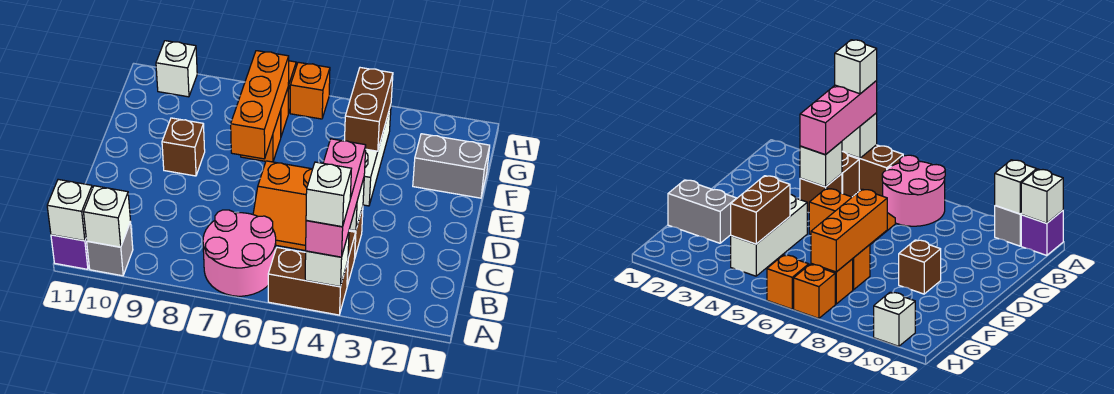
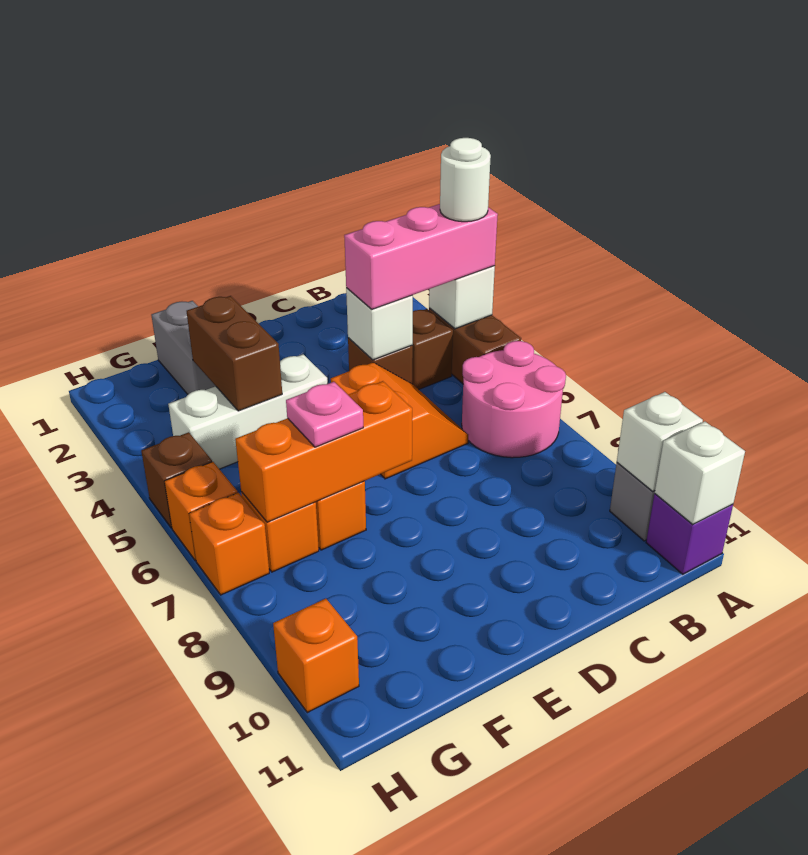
white 1x1 brick [306,162,351,227] -> white 1x1 round brick [440,138,491,222]
brown 1x1 brick [162,118,205,176] -> brown 1x1 brick moved to [141,432,212,528]
brown 1x2 brick [345,68,393,151] -> brown 1x2 brick turned to [187,296,282,411]
none -> pink 1x1 plate [286,382,363,447]
white 1x1 brick [156,41,197,97] -> orange 1x1 brick [273,599,359,713]

